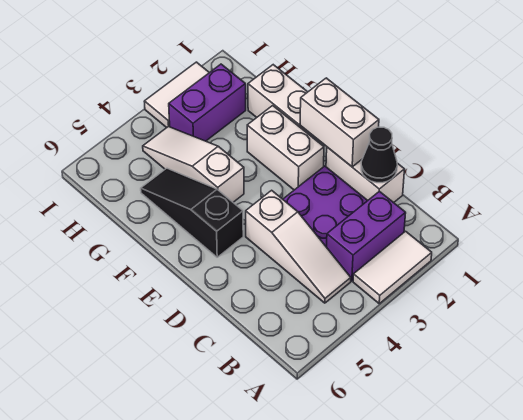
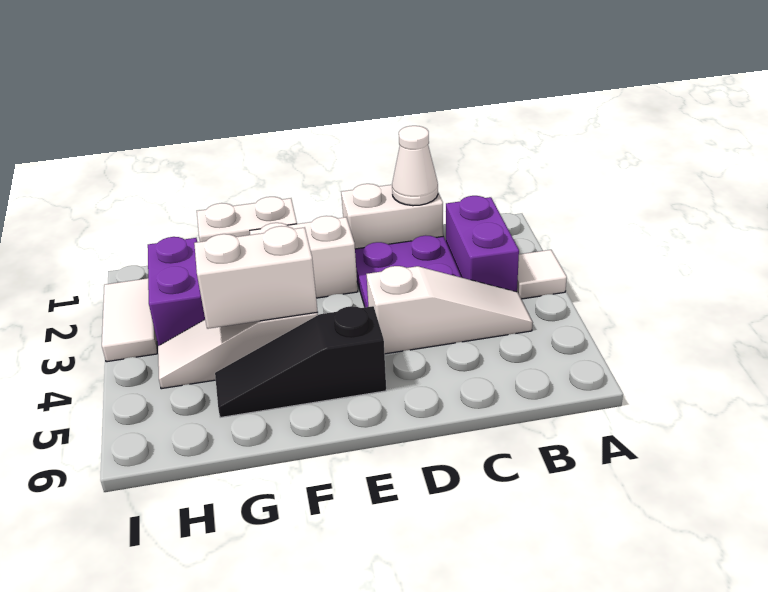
white 1x2 tile [353,231,432,303] -> white 1x1 tile [517,250,567,299]
black 1x1 cone [361,127,397,183] -> white 1x1 cone [392,126,438,206]
white 1x2 brick [300,78,379,167] -> white 1x2 brick moved to [194,226,318,329]

